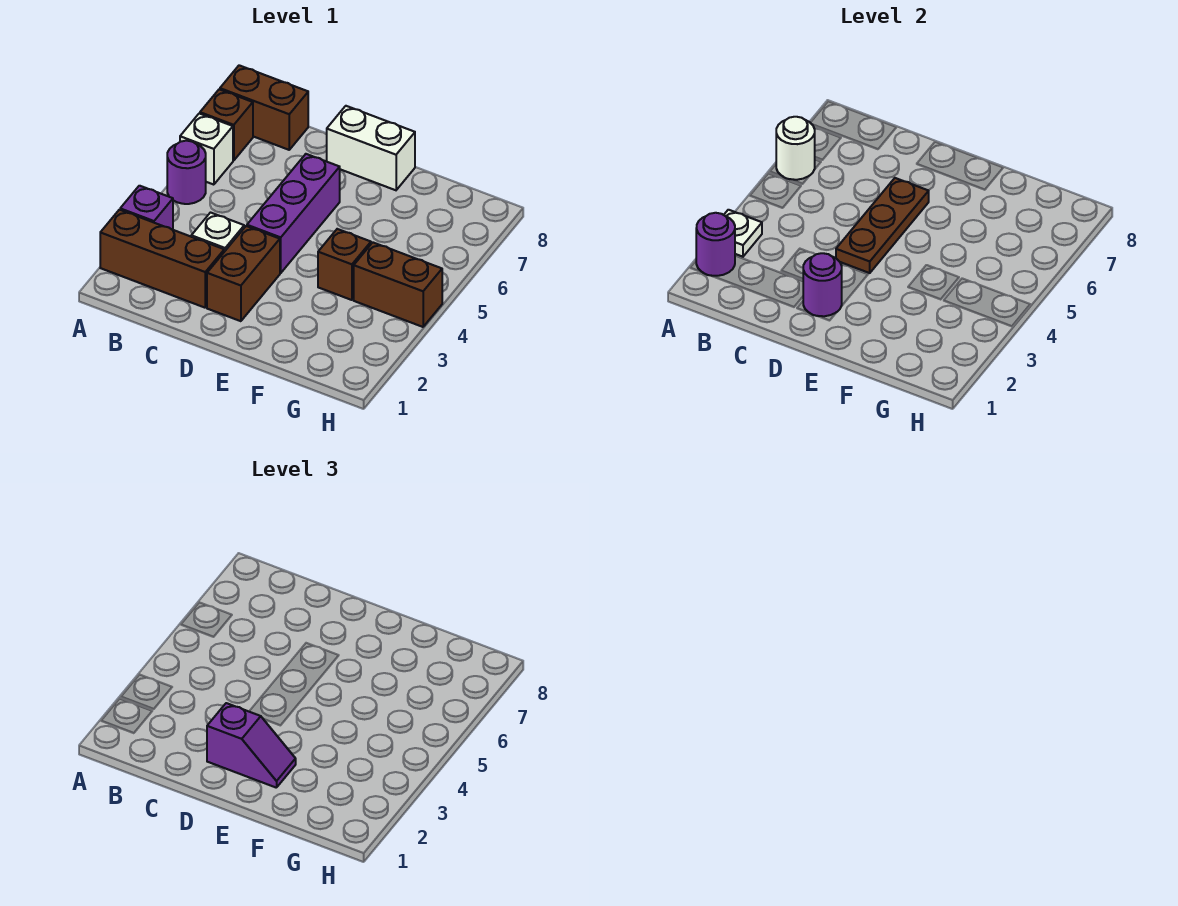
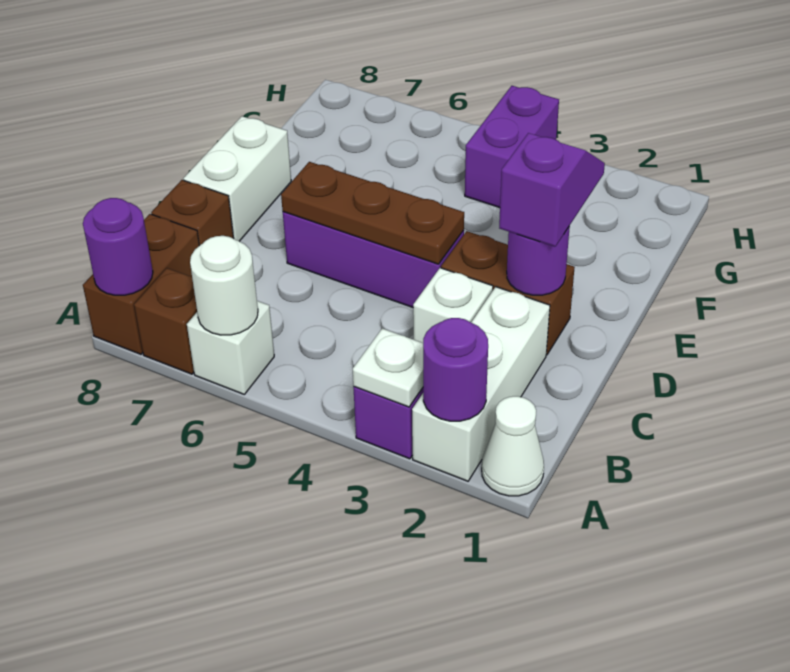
none -> white 1x1 cone [482,396,544,496]
brown 1x3 brick [100,210,224,308] -> white 1x3 brick [412,287,550,481]
purple 1x1 round brick [167,141,206,204] -> purple 1x1 round brick moved to [83,198,153,295]
brown 1x1 brick [318,229,371,300] -> brown 1x1 brick moved to [151,180,234,246]
brown 1x2 brick [354,243,442,327] -> purple 1x2 brick [465,86,559,208]

